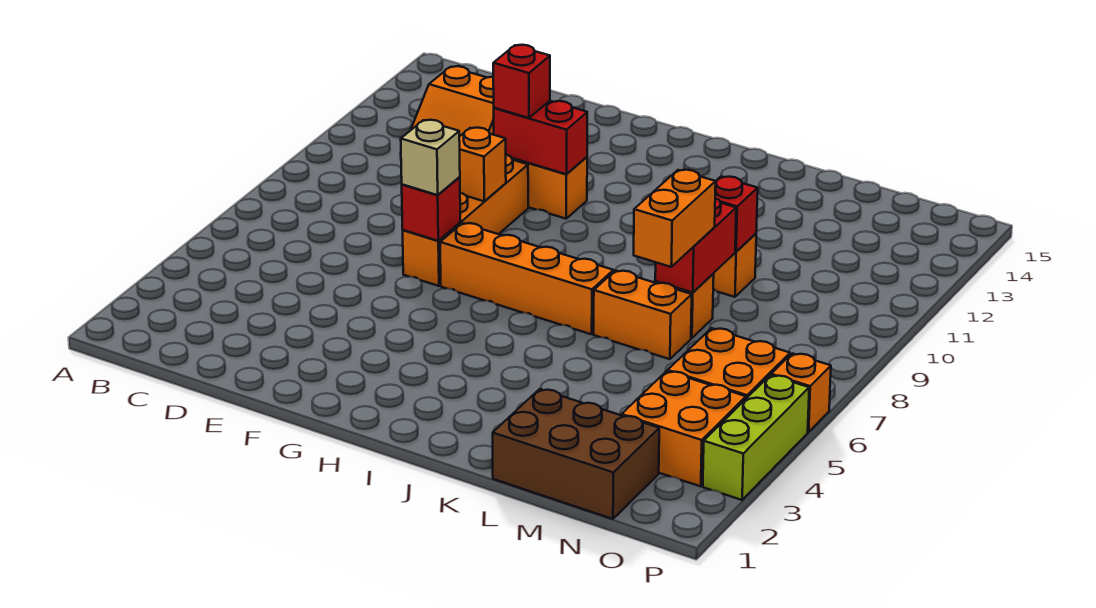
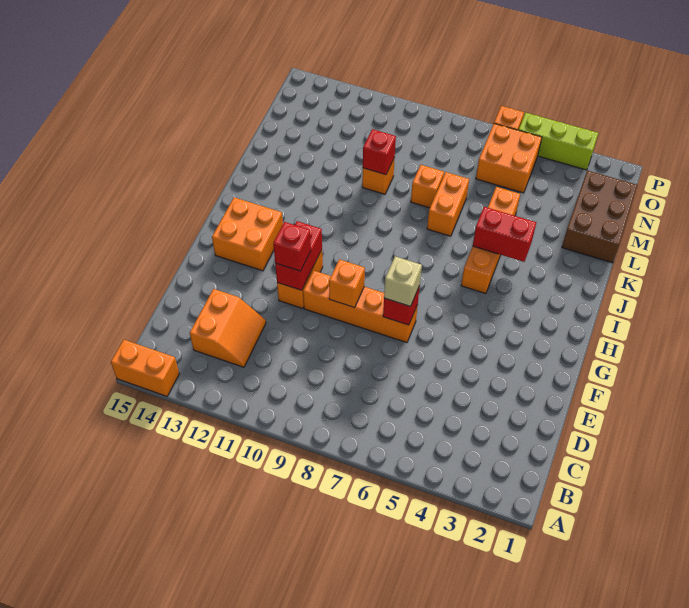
orange 1x4 brick [440,223,613,334] -> orange 1x4 brick moved to [461,187,520,294]
orange 1x2 brick [634,170,716,267] -> orange 1x2 brick moved to [111,340,179,396]
red 1x2 brick [655,198,736,293] -> red 1x2 brick moved to [473,207,536,262]
orange 2x2 brick [622,371,746,486] -> orange 2x2 brick moved to [212,197,283,271]

